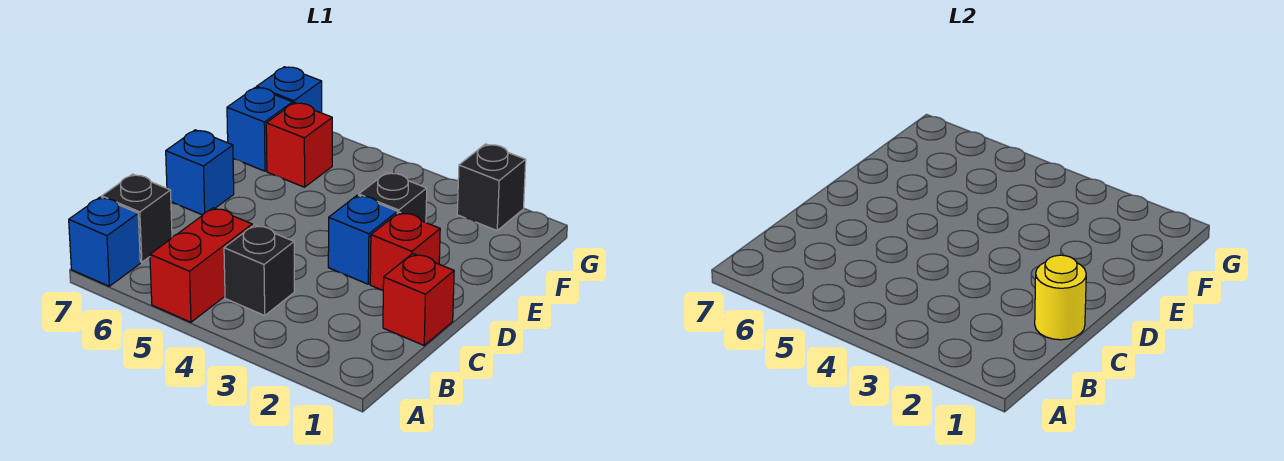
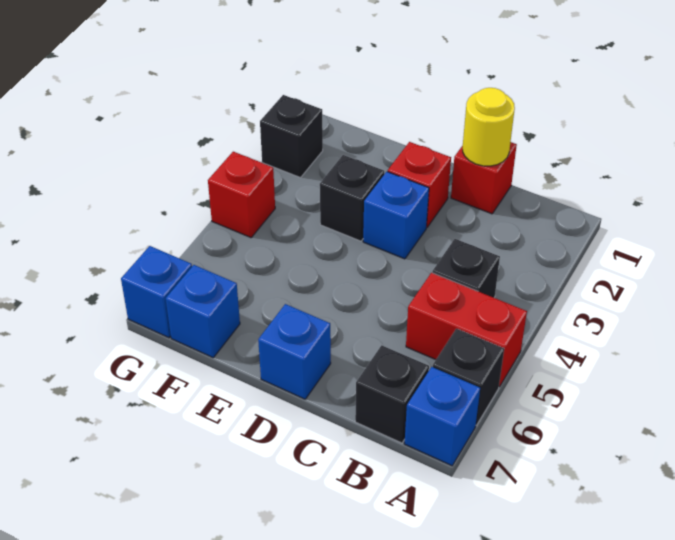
none -> black 1x1 brick [433,329,504,425]
red 1x1 brick [266,103,332,187] -> red 1x1 brick moved to [208,152,275,238]

